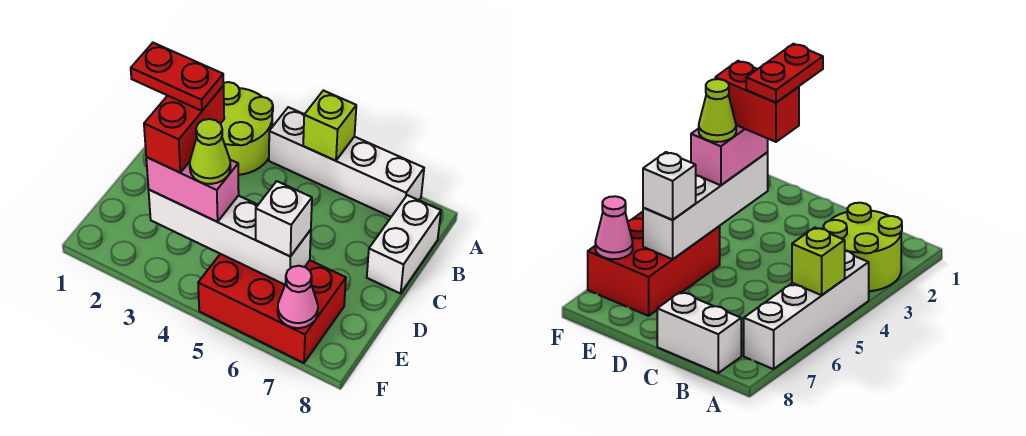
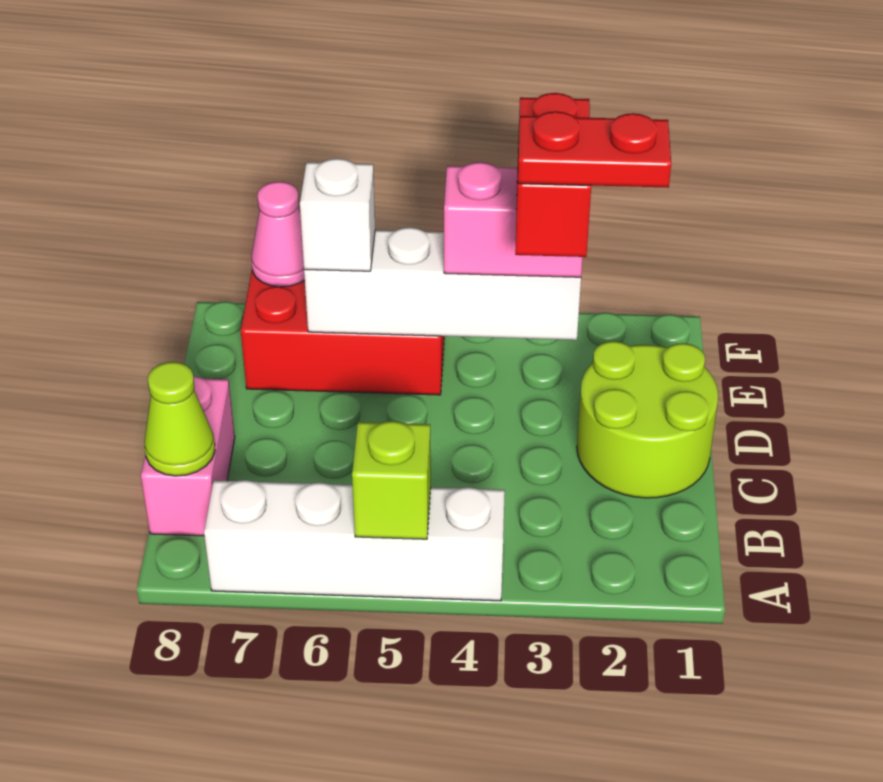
lime 2x2 round brick [221,82,273,175] -> lime 2x2 round brick moved to [577,341,718,498]
white 1x2 brick [367,195,441,294] -> pink 1x2 brick [141,376,235,536]
lime 1x1 cone [190,119,231,184] -> lime 1x1 cone moved to [145,362,215,476]

